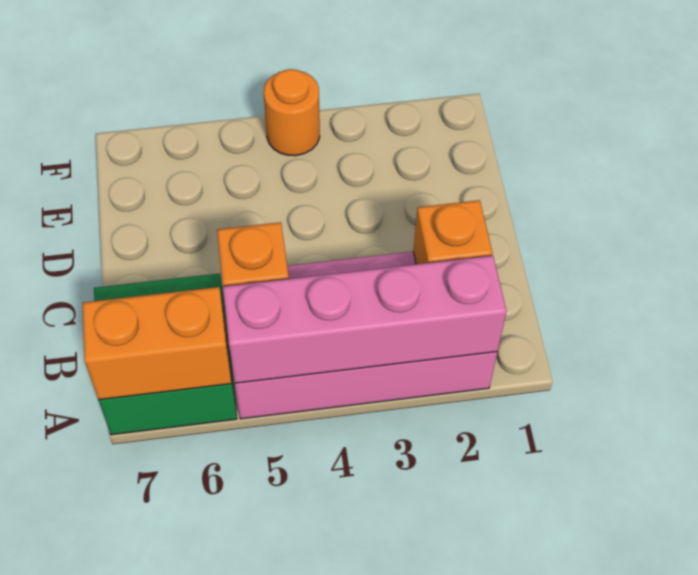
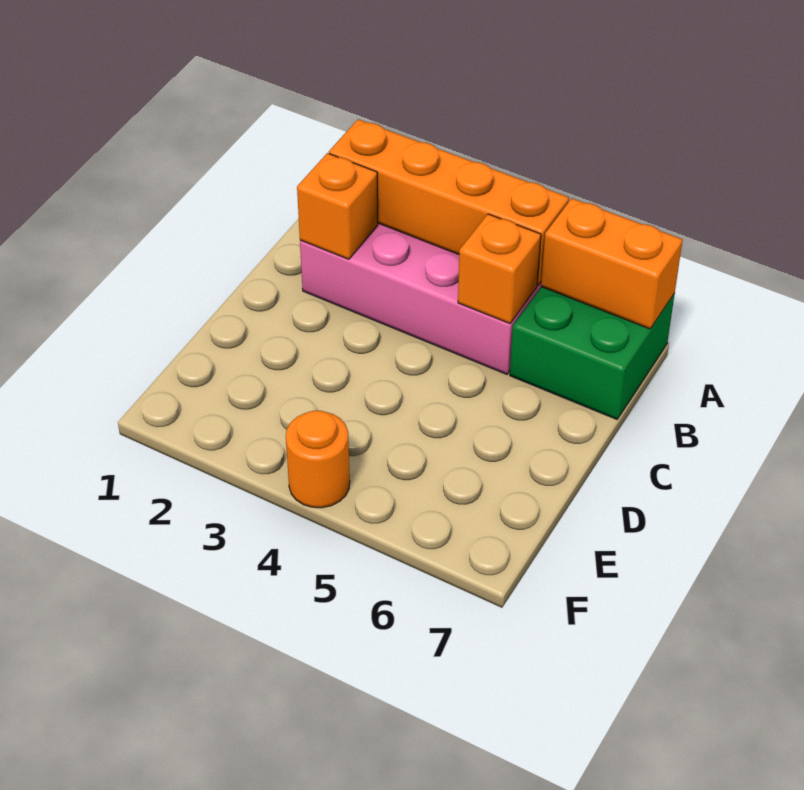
pink 1x4 brick [223,256,506,383] -> orange 1x4 brick [329,119,569,285]

